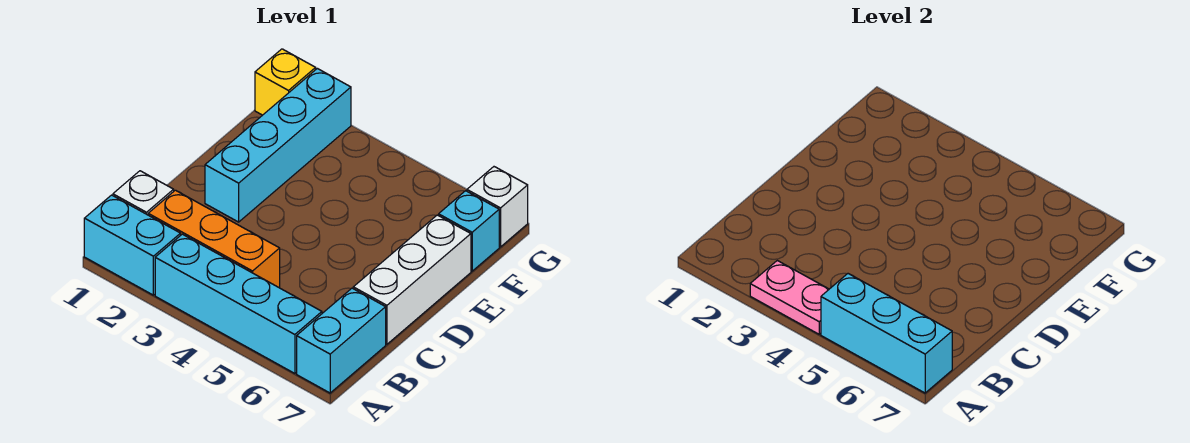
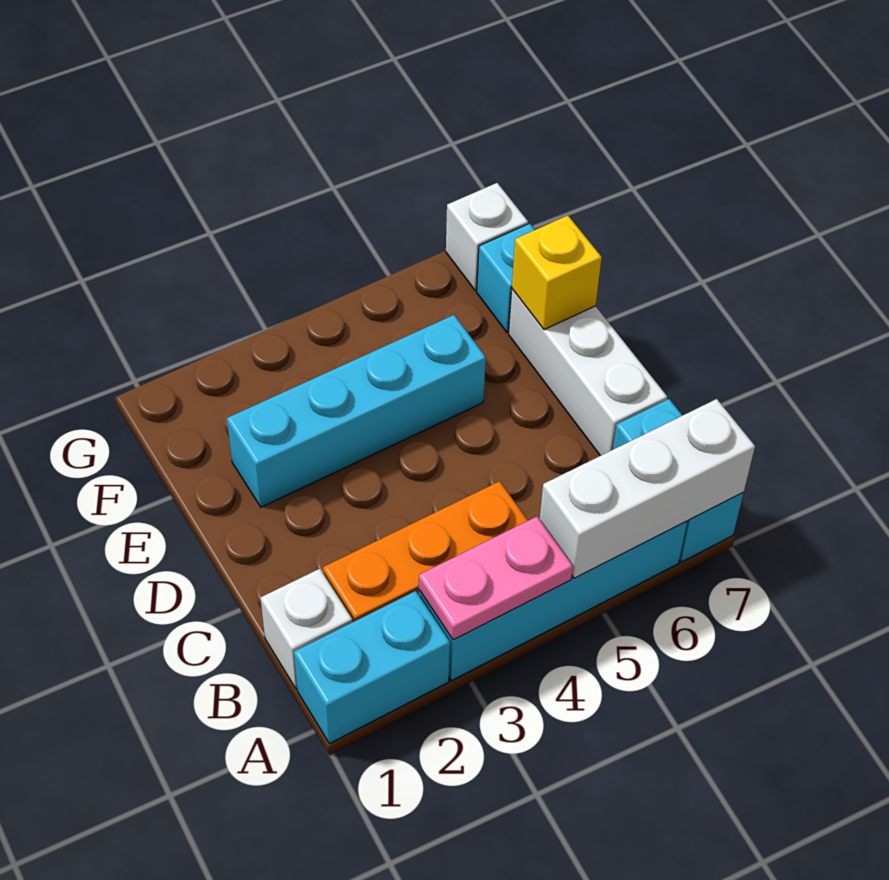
cyan 1x3 brick [821,274,952,393] -> white 1x3 brick [540,399,755,578]
cyan 1x4 brick [205,68,351,222] -> cyan 1x4 brick turned to [227,315,486,507]
yellow 1x1 brick [255,49,316,115] -> yellow 1x1 brick moved to [512,215,602,330]

